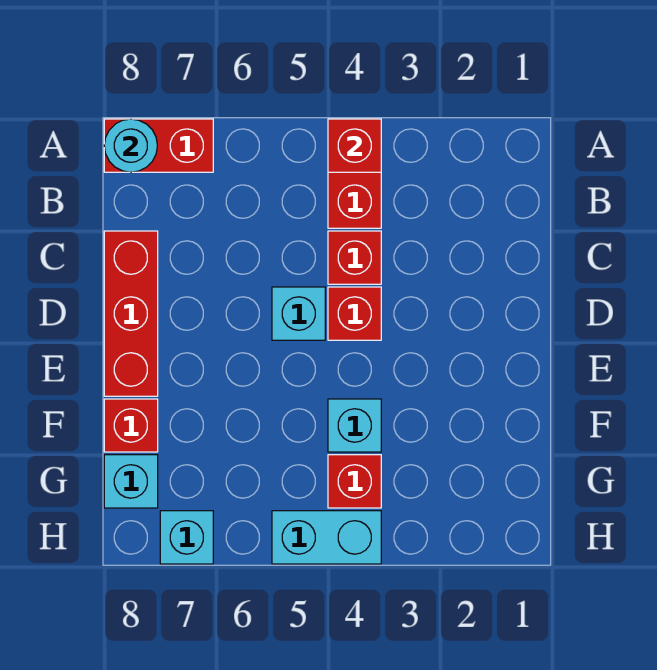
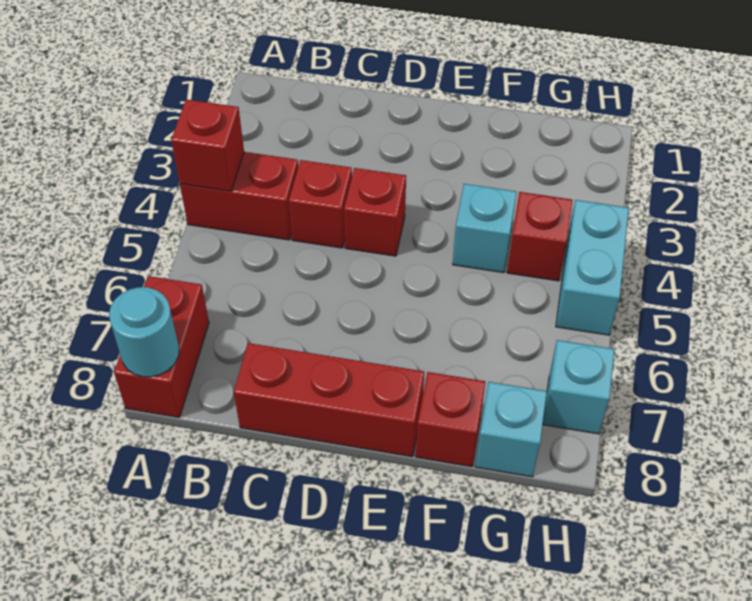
cyan 1x1 brick [272,287,325,340] -> none

